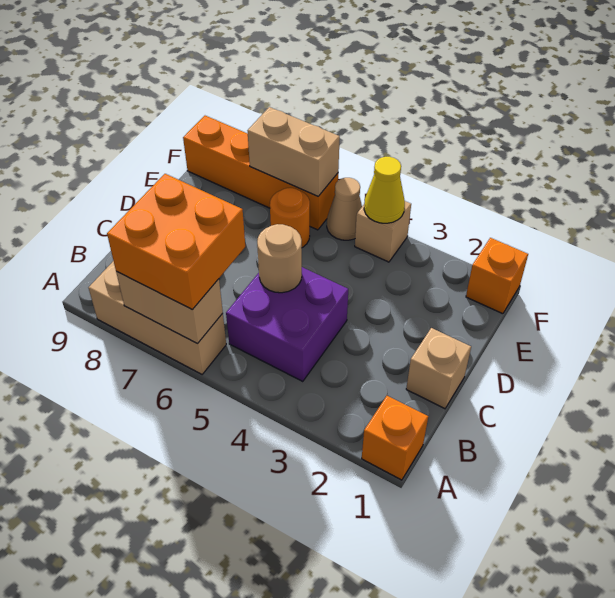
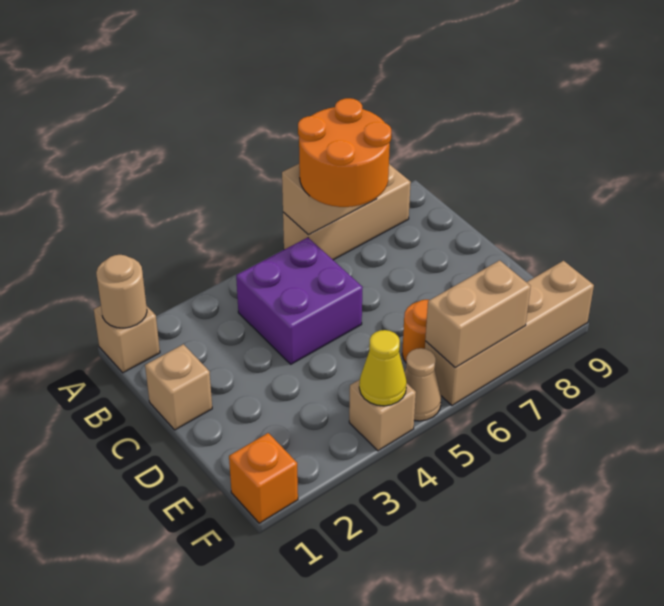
orange 1x1 brick [362,396,428,480] -> tan 1x1 brick [94,306,160,373]
orange 2x2 brick [107,174,245,310] -> orange 2x2 round brick [298,98,391,207]
tan 1x1 round brick [257,224,302,293] -> tan 1x1 round brick moved to [96,255,147,328]
orange 1x4 brick [183,116,338,230] -> tan 1x4 brick [425,261,594,405]

